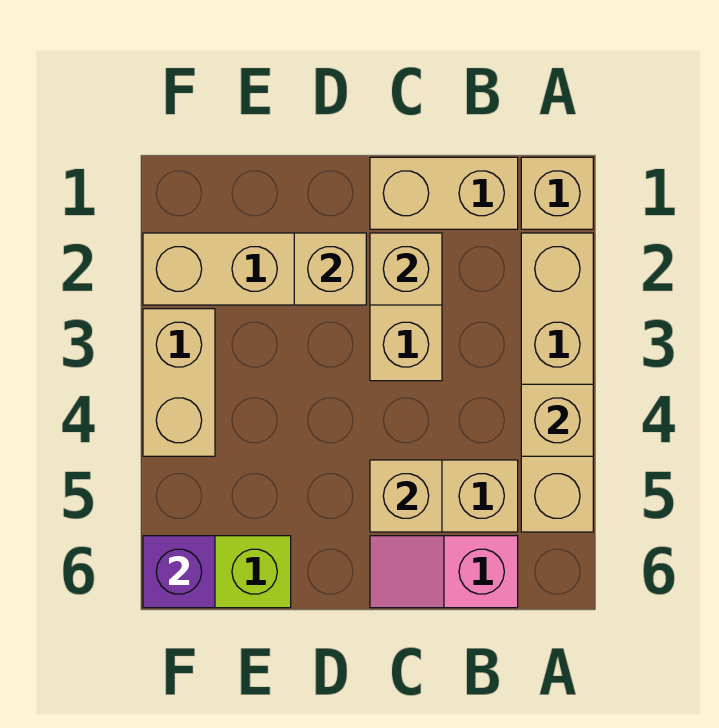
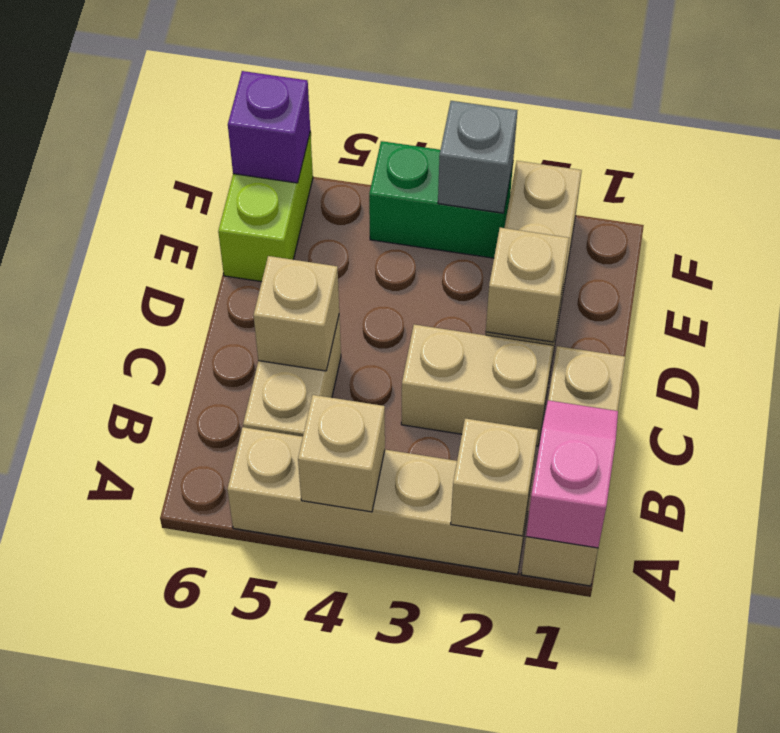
pink 1x2 slope [370,536,518,608] -> pink 1x2 slope moved to [526,400,618,548]
tan 1x1 brick [370,233,442,305] -> tan 1x1 brick moved to [451,418,538,536]
tan 1x2 brick [143,309,215,456] -> green 1x2 brick [369,141,513,258]
none -> grey 1x1 brick [438,101,517,213]

